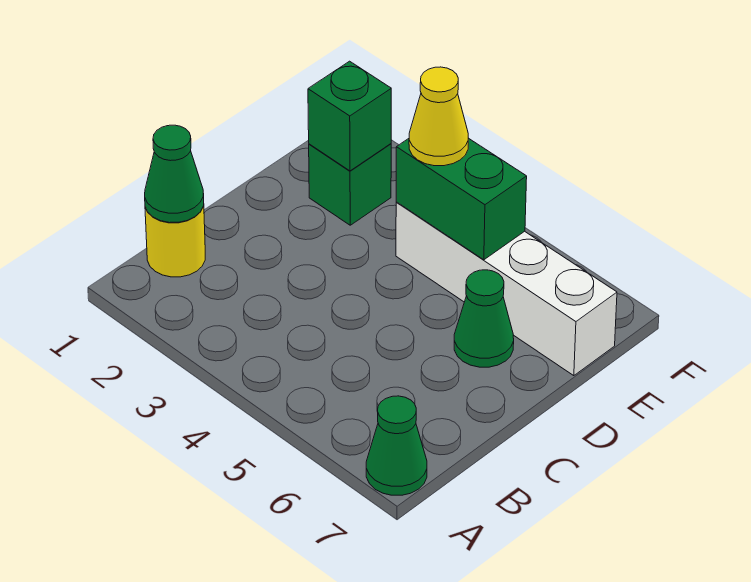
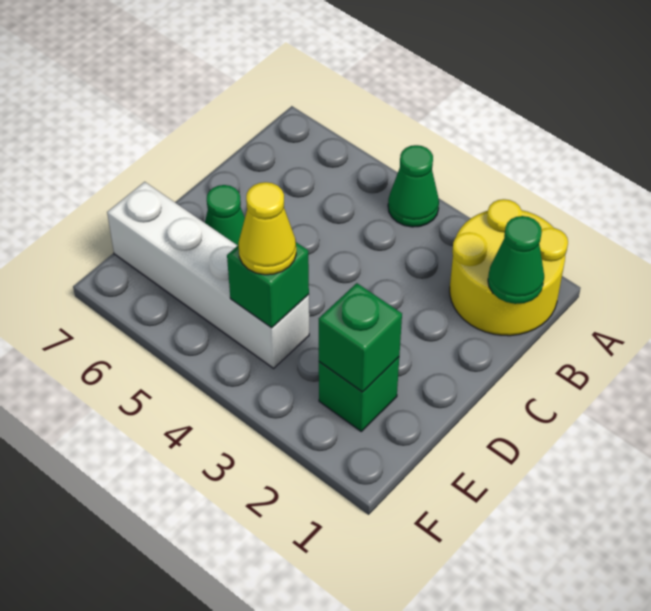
green 1x1 cone [366,396,427,495] -> green 1x1 cone moved to [388,145,439,227]
yellow 1x1 round brick [145,206,205,277] -> yellow 2x2 round brick [450,199,568,336]
green 1x2 brick [396,138,527,260] -> green 1x1 brick [227,242,309,328]

